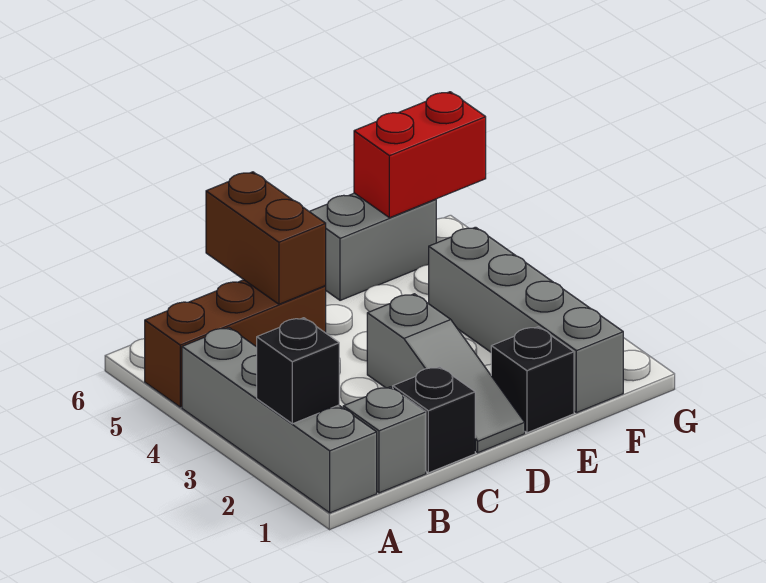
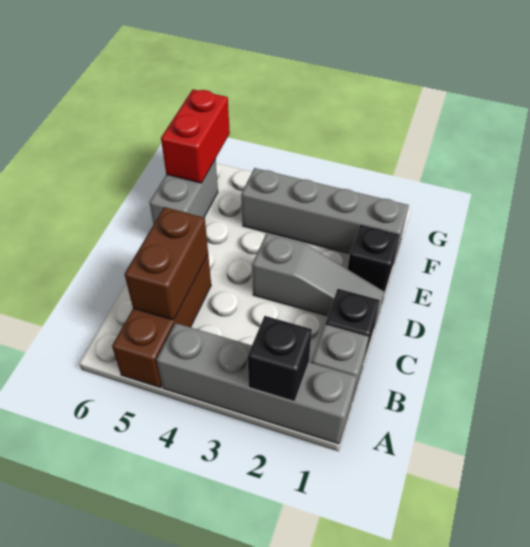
brown 1x2 brick [206,172,326,304] -> brown 1x2 brick turned to [125,207,208,320]

